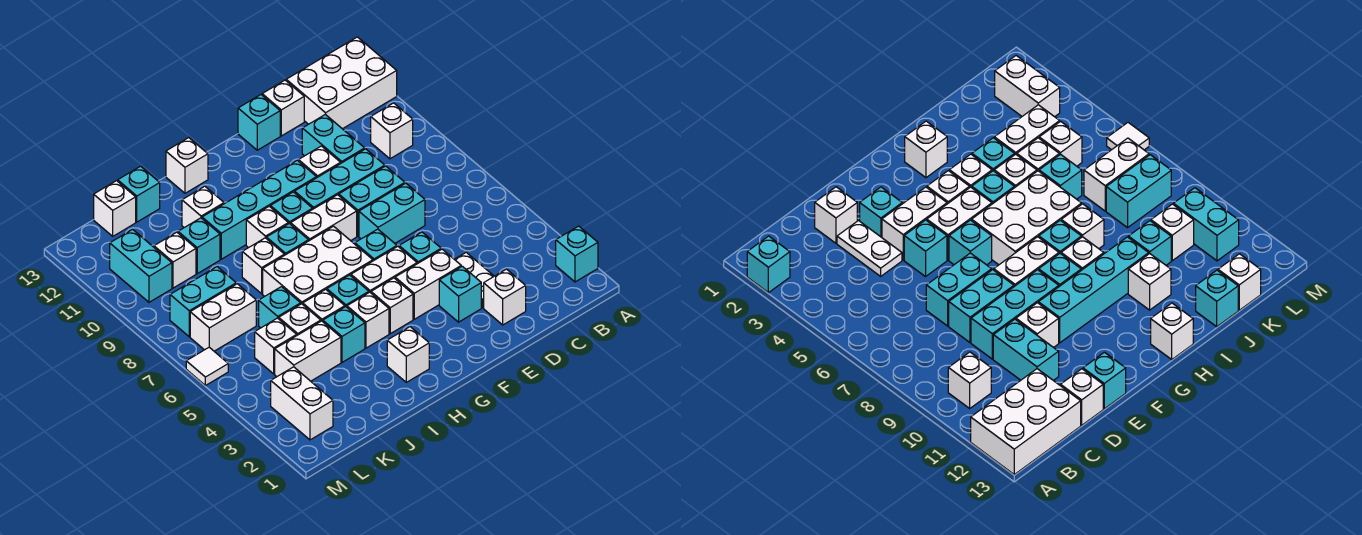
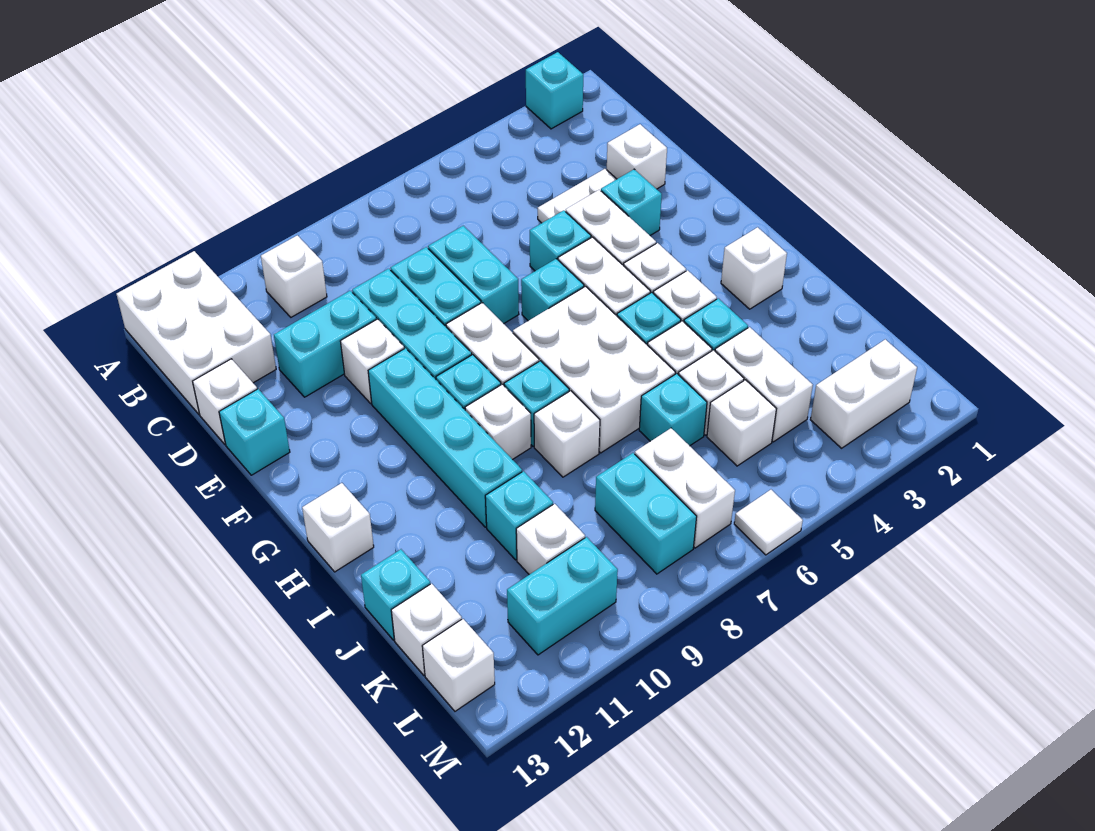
white 1x1 brick [182,186,224,228] -> white 1x1 brick moved to [422,619,495,711]

